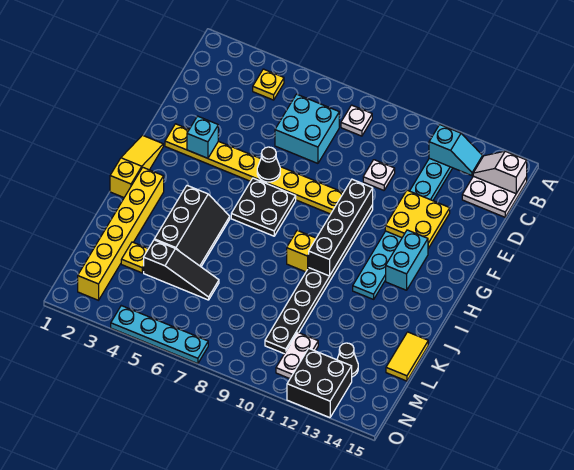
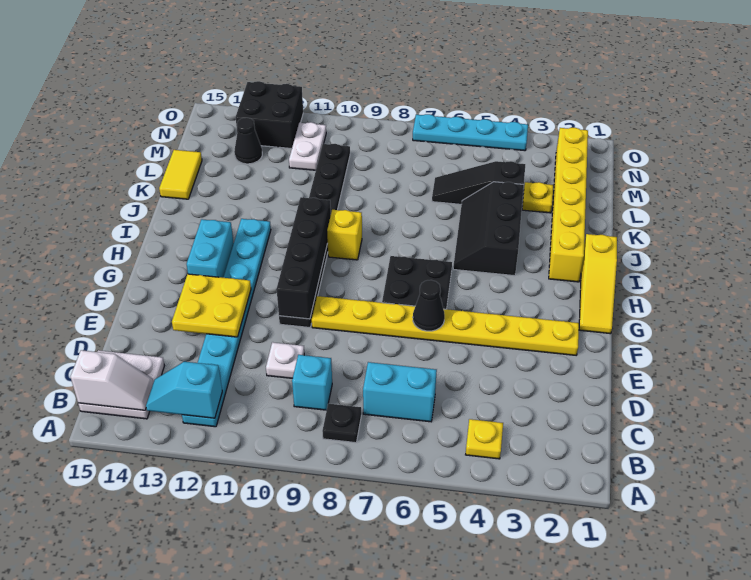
white 1x1 plate [341,105,372,136] -> black 1x1 plate [322,404,361,443]
cyan 2x2 brick [275,94,339,163] -> cyan 1x2 brick [363,362,437,422]
cyan 1x1 brick [187,116,218,158] -> cyan 1x1 brick moved to [292,355,332,410]

